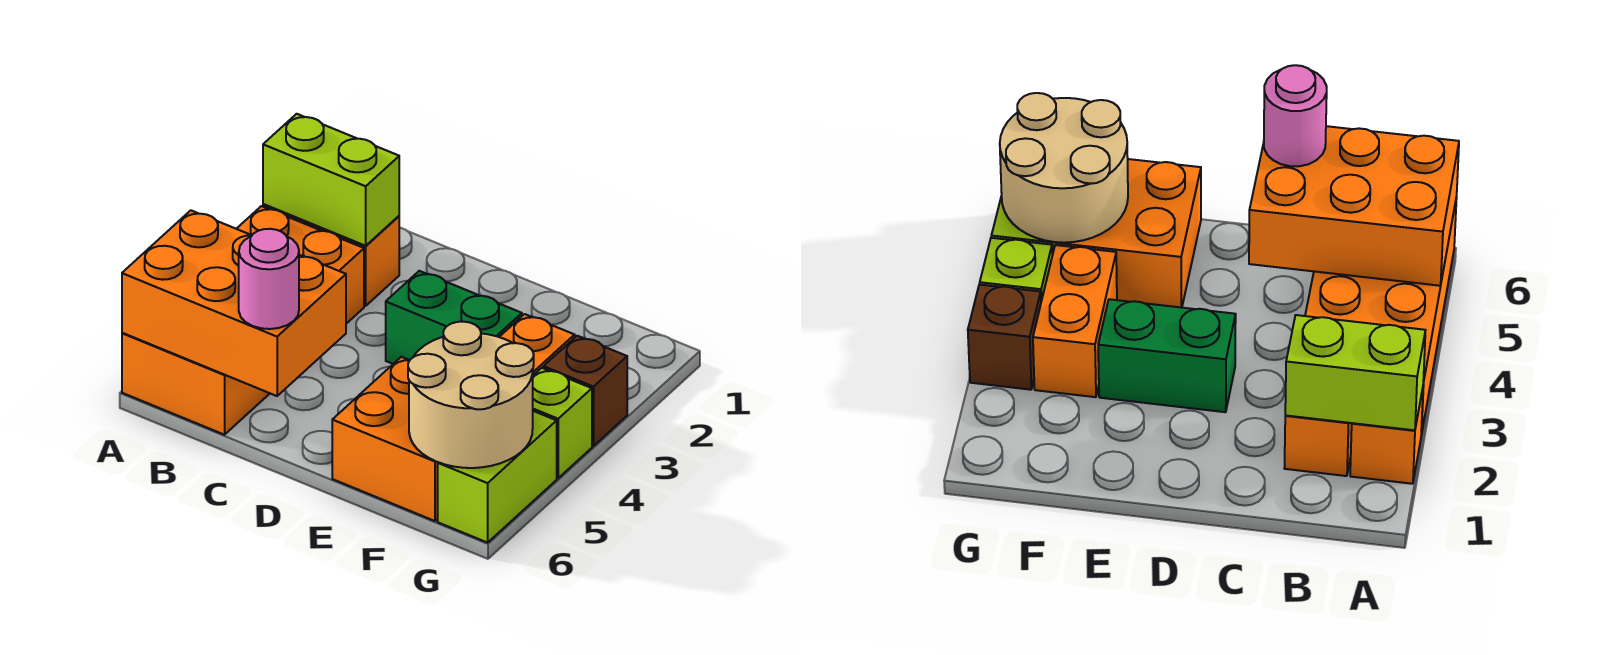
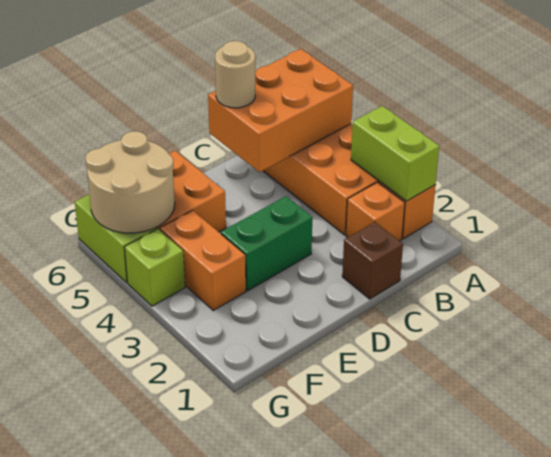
lime 1x2 brick [263,114,399,246] -> lime 1x2 brick turned to [351,106,439,201]
pink 1x1 round brick [239,229,299,329] -> tan 1x1 round brick [215,41,255,108]
brown 1x1 brick [543,336,627,446] -> brown 1x1 brick moved to [342,222,403,299]

